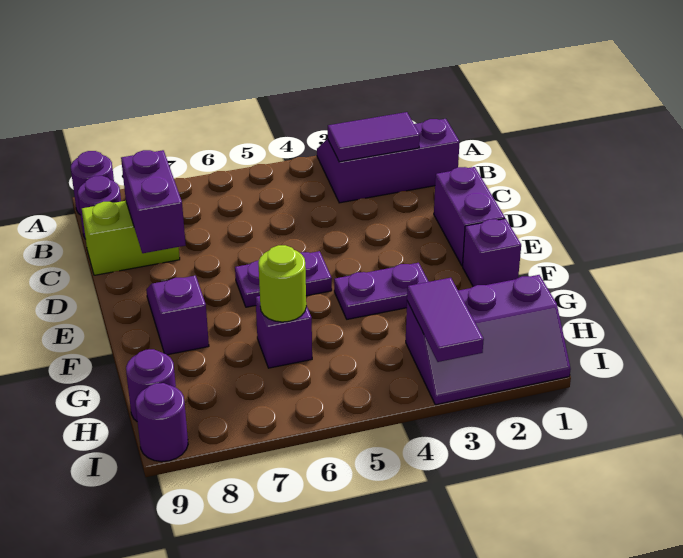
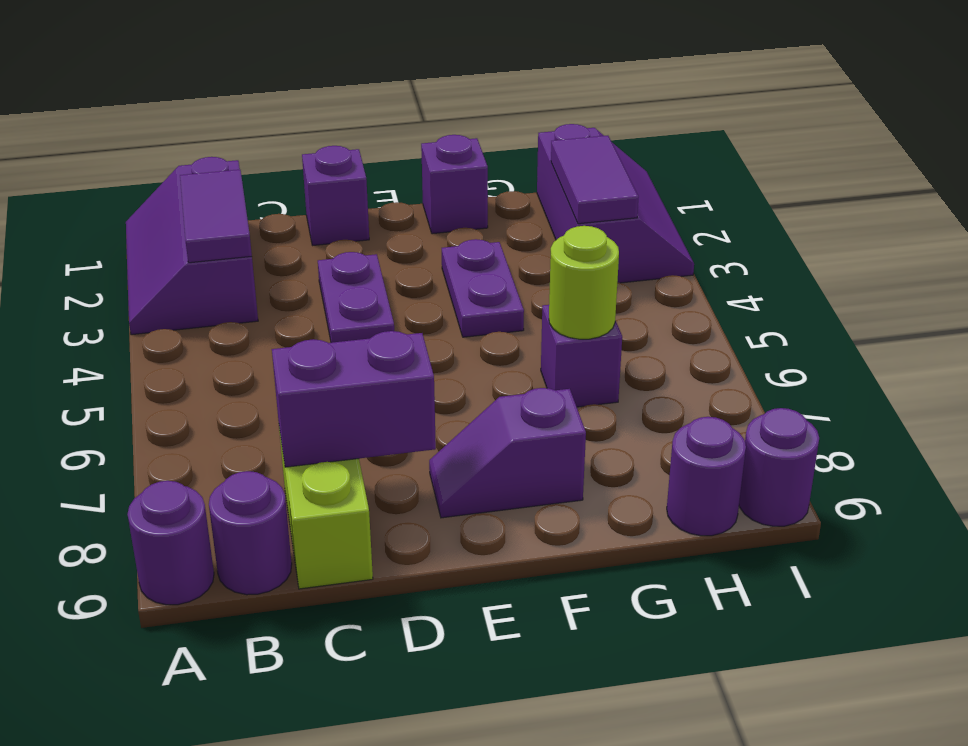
purple 1x2 brick [434,167,505,266] -> purple 1x1 brick [302,146,369,245]
purple 1x2 plate [235,251,332,307] -> purple 1x2 plate moved to [318,252,394,343]
purple 1x2 tile [407,278,484,362] -> purple 1x2 tile turned to [551,136,638,224]

